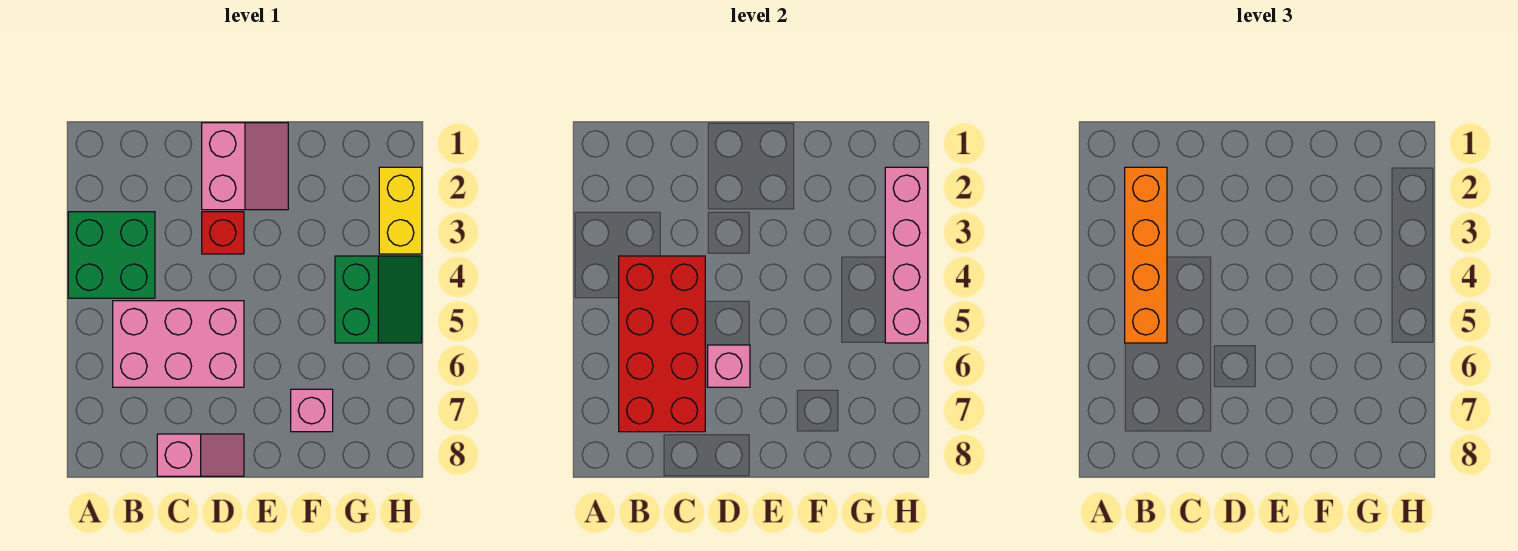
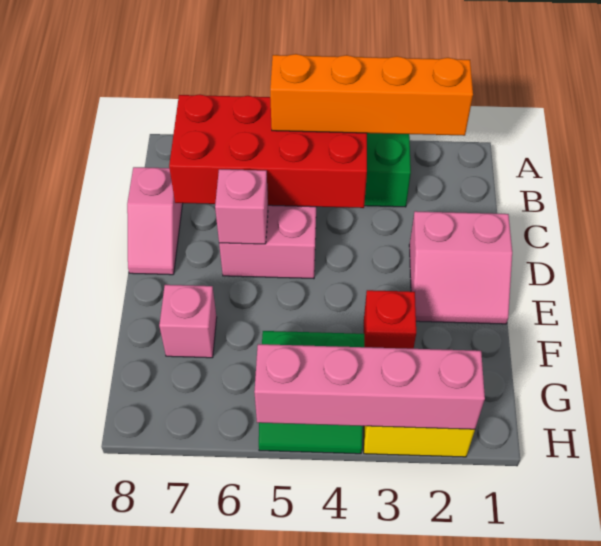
red 1x1 brick [202,212,244,254] -> red 1x1 brick moved to [364,290,416,349]

